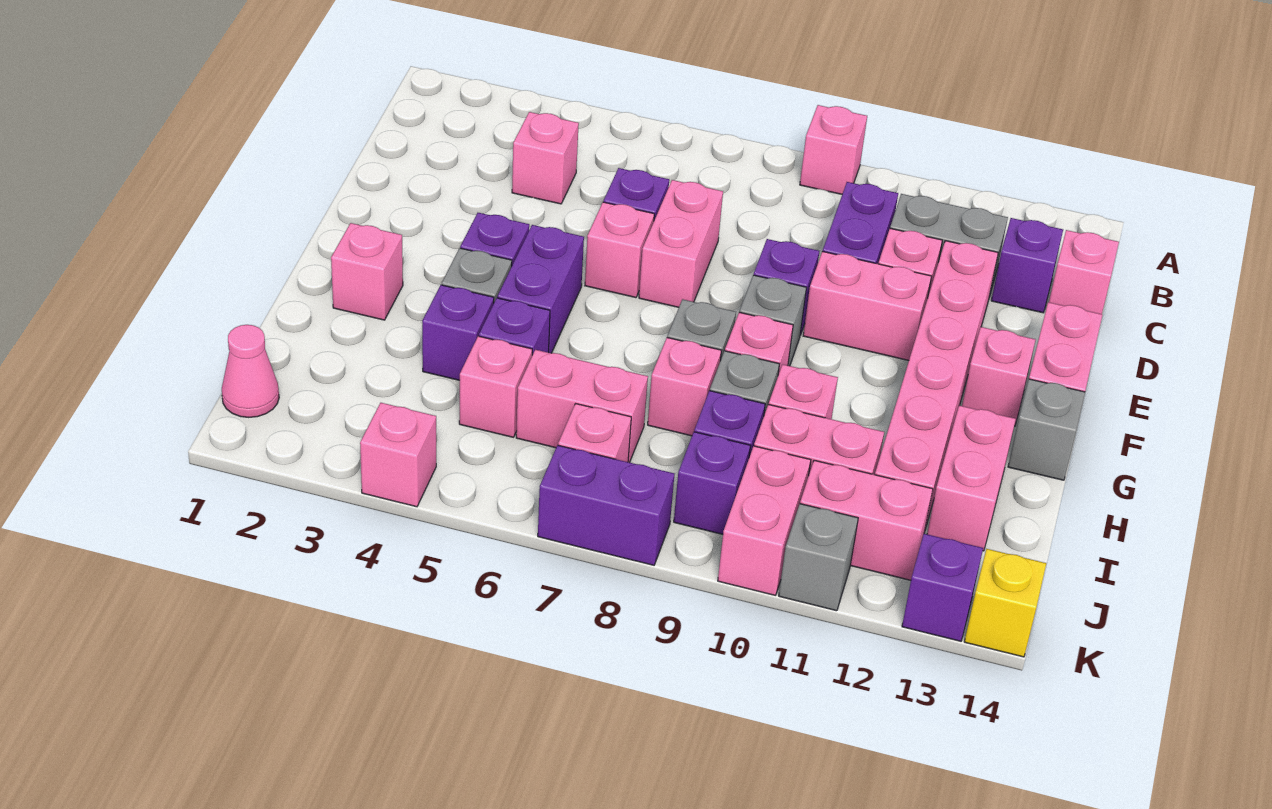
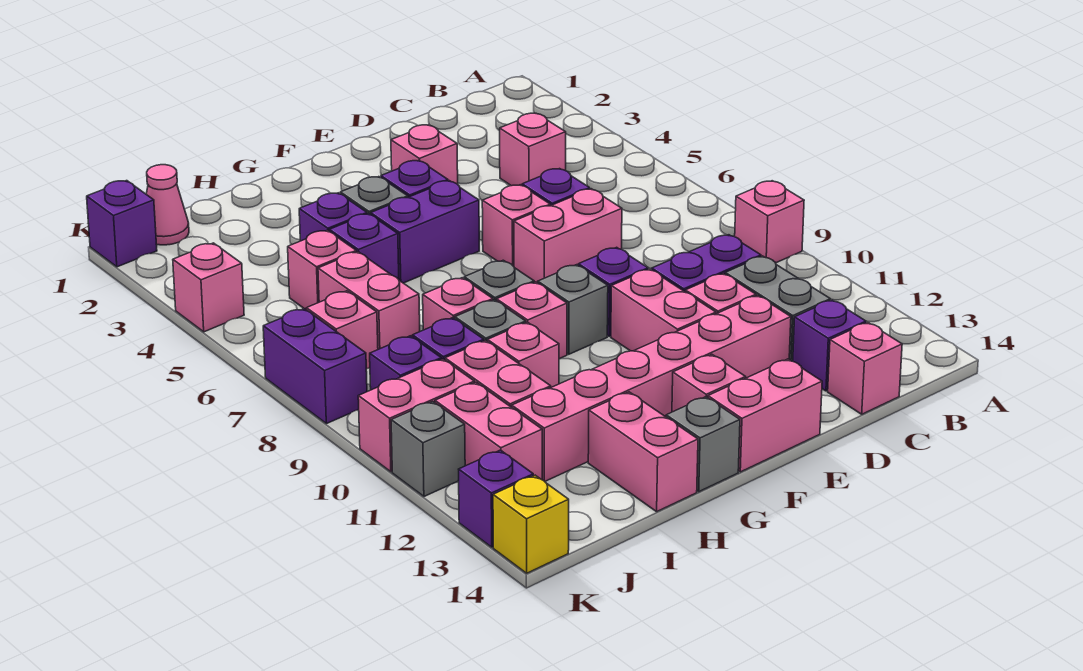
pink 1x1 brick [331,223,403,320] -> pink 1x1 brick moved to [391,125,458,184]
pink 1x2 brick [927,405,1016,551] -> pink 1x2 brick turned to [588,392,698,512]
none -> purple 1x1 brick [87,181,157,267]

